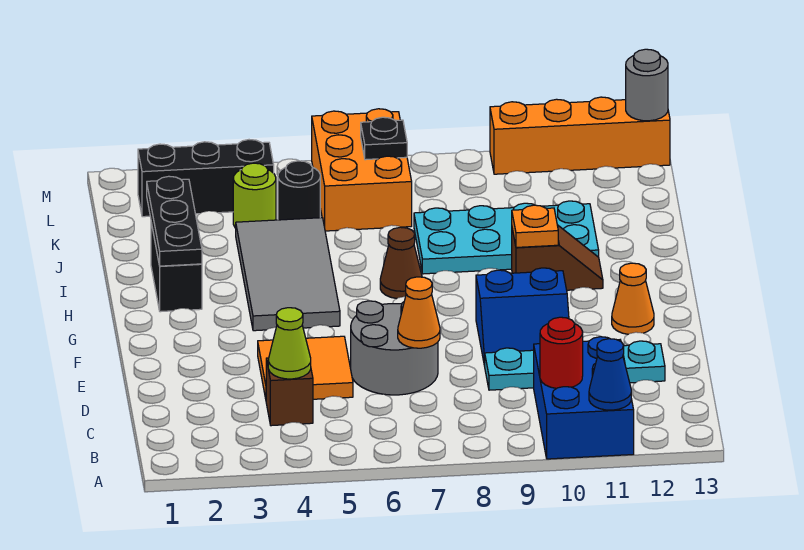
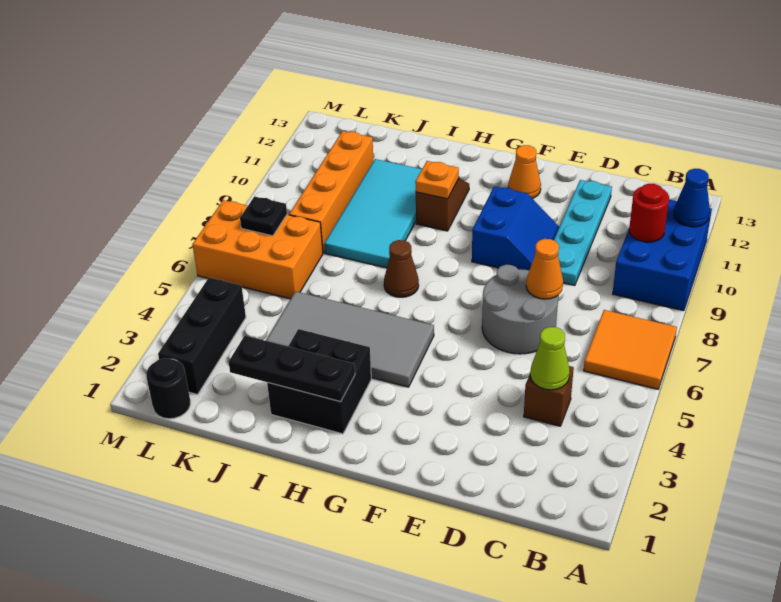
blue 2x3 brick [534,337,634,459] -> blue 2x3 brick turned to [613,200,712,311]
orange 2x2 tile [258,336,353,399] -> orange 2x2 tile moved to [584,310,677,389]
black 1x2 brick [151,223,202,312] -> black 2x2 brick [267,329,371,434]
cyan 2x4 plate [414,201,599,274] -> cyan 2x4 tile [324,159,422,268]
lime 1x1 round brick [233,163,276,228] -> none
black 1x1 round brick [278,161,320,220] -> black 1x1 round brick moved to [146,358,190,419]
orange 1x4 brick [490,97,670,174] -> orange 1x4 brick moved to [289,131,374,253]
grey 1x1 round brick [626,49,668,121] -> none

